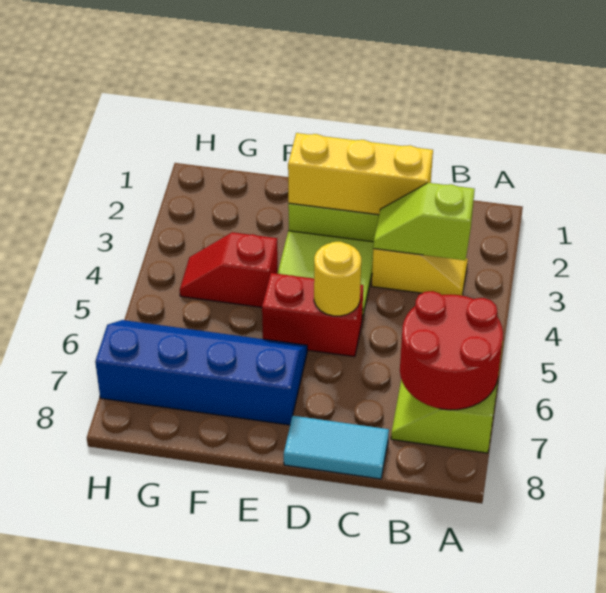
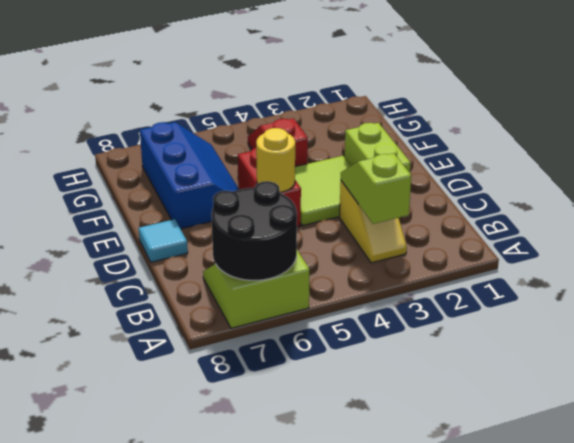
red 2x2 round brick [400,291,503,410] -> black 2x2 round brick [211,181,297,280]
yellow 1x3 brick [288,133,433,215] -> none
cyan 1x2 tile [284,416,389,479] -> cyan 1x1 tile [139,219,188,262]
blue 2x4 slope [95,320,307,425] -> blue 2x3 slope [140,122,239,229]

